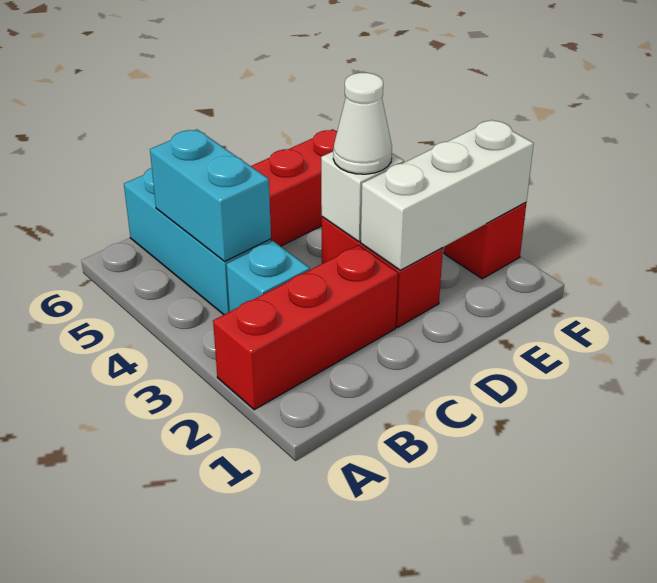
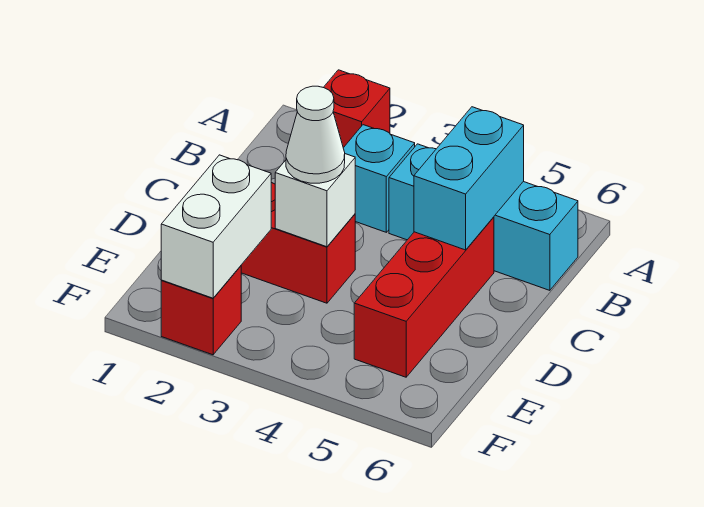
red 1x3 brick [213,245,398,410] -> red 1x1 brick [323,70,390,148]
cyan 1x2 brick [150,129,271,261] -> cyan 1x2 brick turned to [414,107,524,250]
white 1x3 brick [361,120,534,270] -> white 1x2 brick [161,155,271,298]

